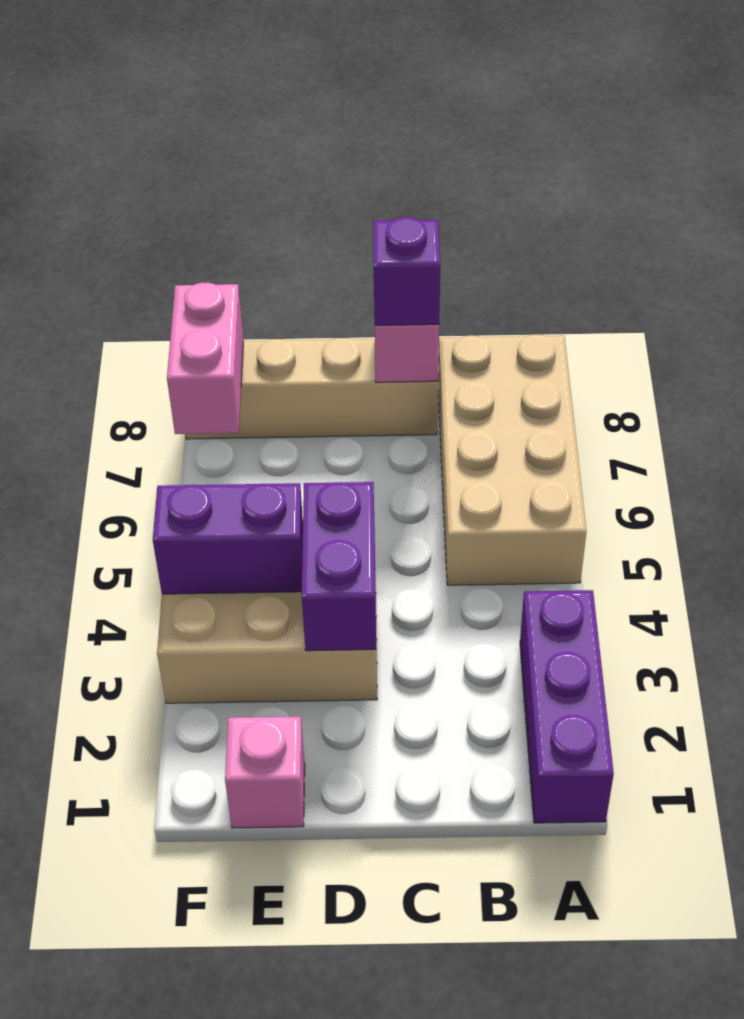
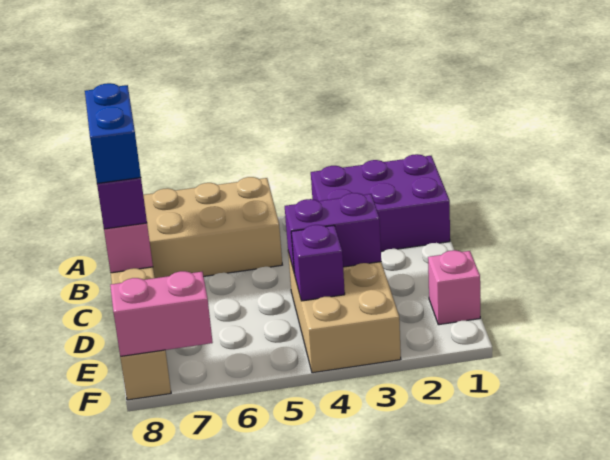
purple 1x3 brick [520,590,614,823] -> purple 2x3 brick [311,154,450,251]
none -> blue 1x2 brick [85,83,141,183]
purple 1x2 brick [153,483,303,594] -> purple 1x1 brick [291,225,345,301]

